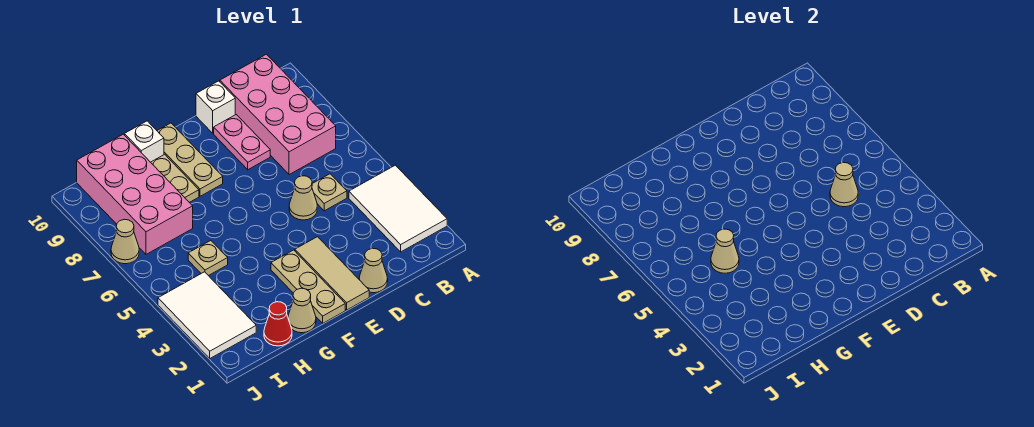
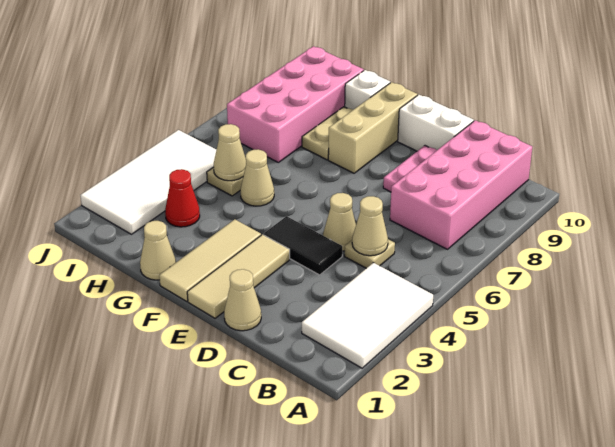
none -> black 1x2 tile [264,216,342,275]
white 1x1 brick [196,81,235,133] -> white 1x2 brick [398,95,474,151]
tan 1x3 plate [271,250,345,323] -> tan 1x3 tile [159,219,261,301]
tan 1x3 plate [157,123,223,196] -> tan 1x3 brick [328,82,418,173]
red 1x1 cone [264,302,292,346] -> red 1x1 cone moved to [165,169,200,227]
white 2x3 tile [158,272,256,358] -> white 2x4 tile [80,130,216,234]
tan 1x1 cone [111,219,139,264] -> tan 1x1 cone moved to [240,149,274,206]

